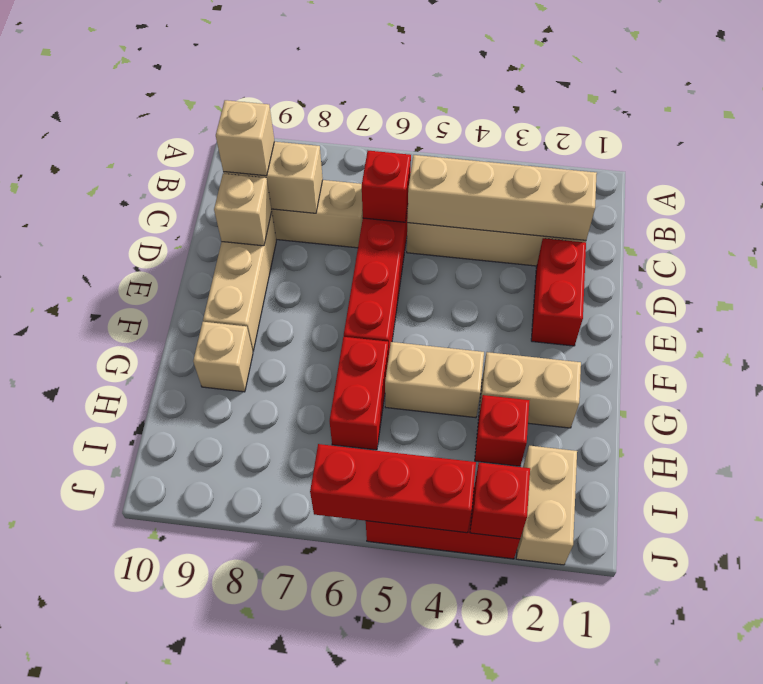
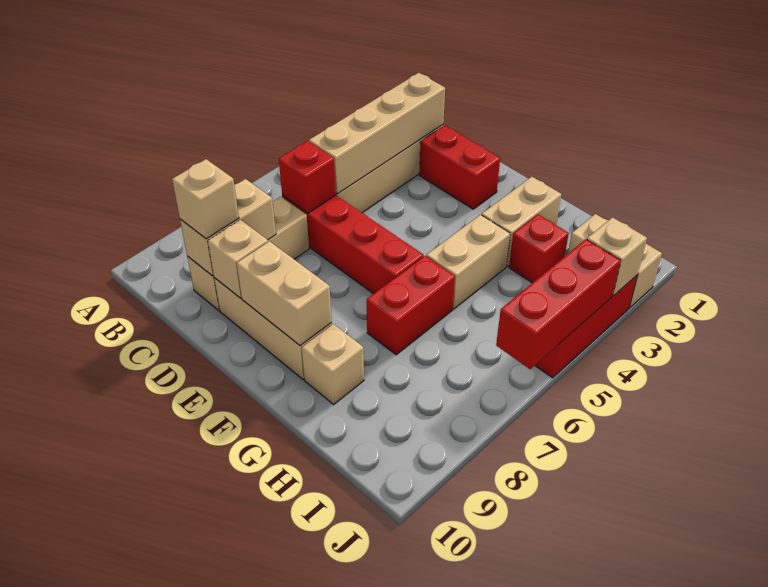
none -> tan 1x2 brick [237,241,332,346]
red 1x2 brick [330,337,388,450] -> red 1x2 brick turned to [367,256,455,355]
red 1x1 brick [470,462,530,539] -> tan 1x1 brick [587,217,647,296]

